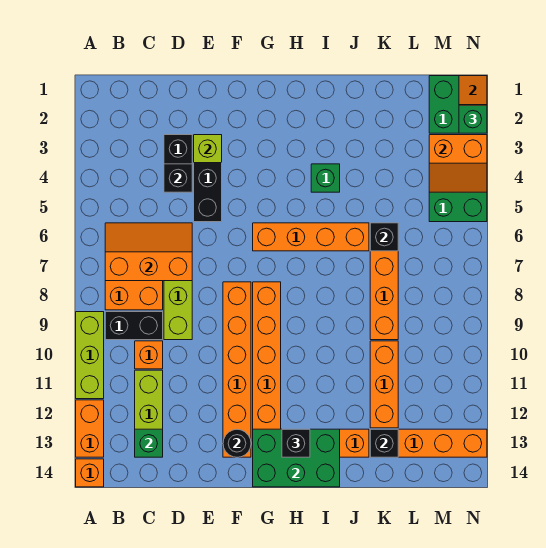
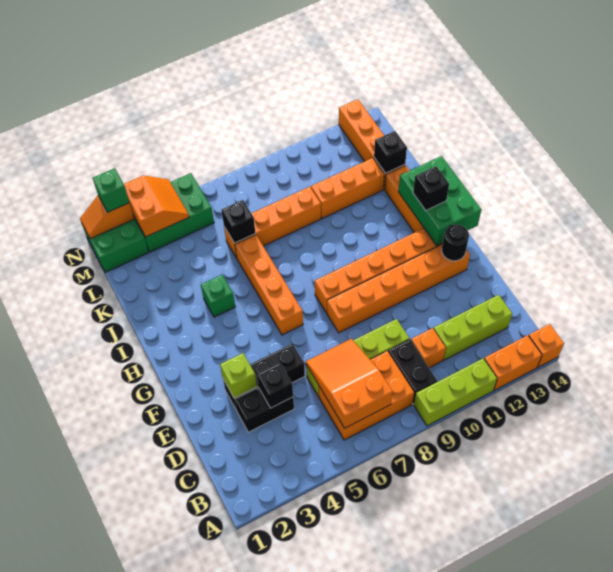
orange 2x3 slope [105,223,192,281] -> orange 2x3 slope turned to [306,339,392,428]
green 1x1 brick [135,429,163,457] -> none

